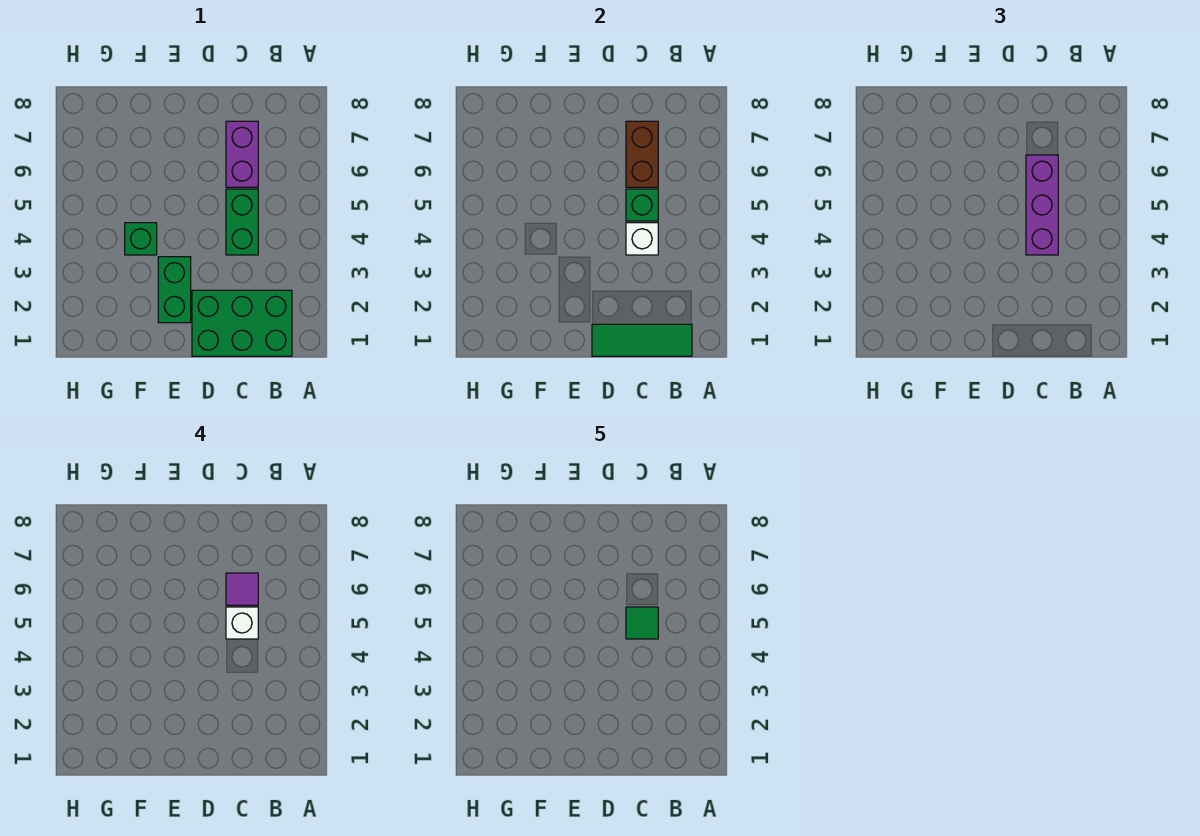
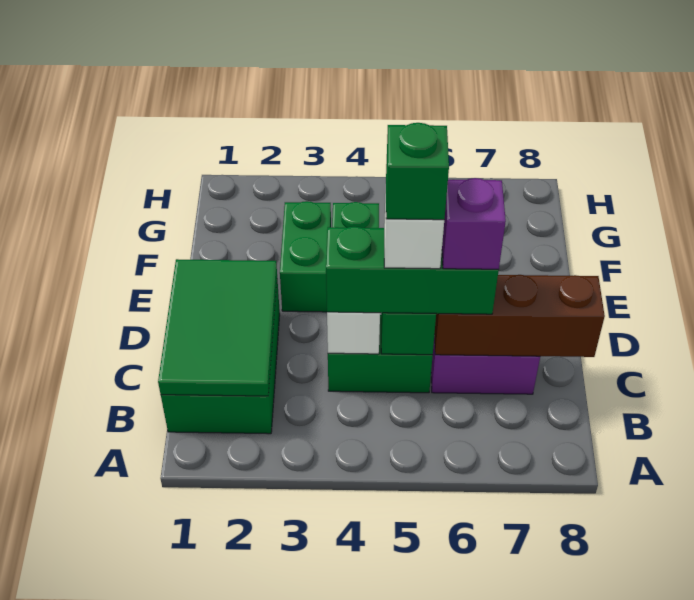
green 1x3 tile [592,324,692,356] -> green 2x3 tile [158,259,277,396]
purple 1x3 brick [1026,155,1058,255] -> green 1x3 brick [326,227,499,314]
green 1x1 tile [626,607,658,639] -> green 1x1 brick [386,123,449,220]
brown 1x2 brick [626,121,658,187] -> brown 1x3 brick [434,275,605,357]
purple 1x1 tile [226,573,258,605] -> purple 1x1 brick [442,178,506,269]
green 1x2 brick [158,257,191,323] -> green 1x2 brick turned to [280,201,331,312]

